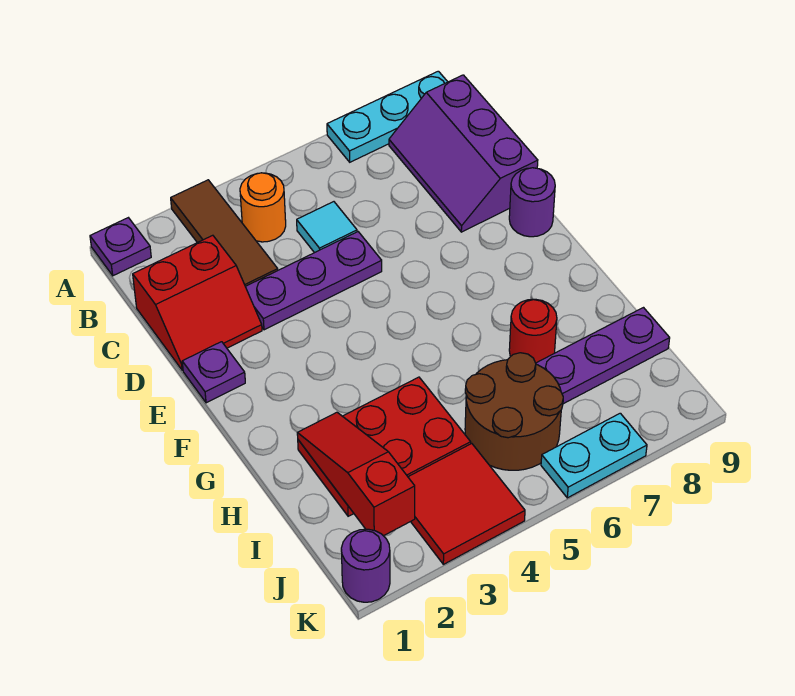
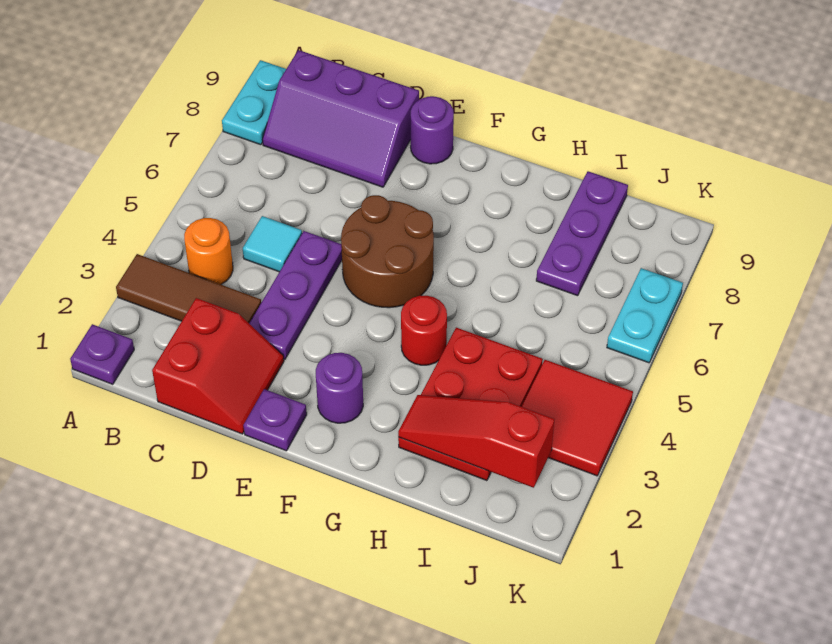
cyan 1x3 plate [327,71,447,162] -> cyan 1x2 plate [222,60,286,145]
red 1x1 round brick [509,299,557,363] -> red 1x1 round brick moved to [401,296,447,365]
brown 2x2 round brick [465,353,563,470] -> brown 2x2 round brick moved to [341,195,434,308]
purple 1x1 round brick [341,529,390,602] -> purple 1x1 round brick moved to [316,353,363,423]

